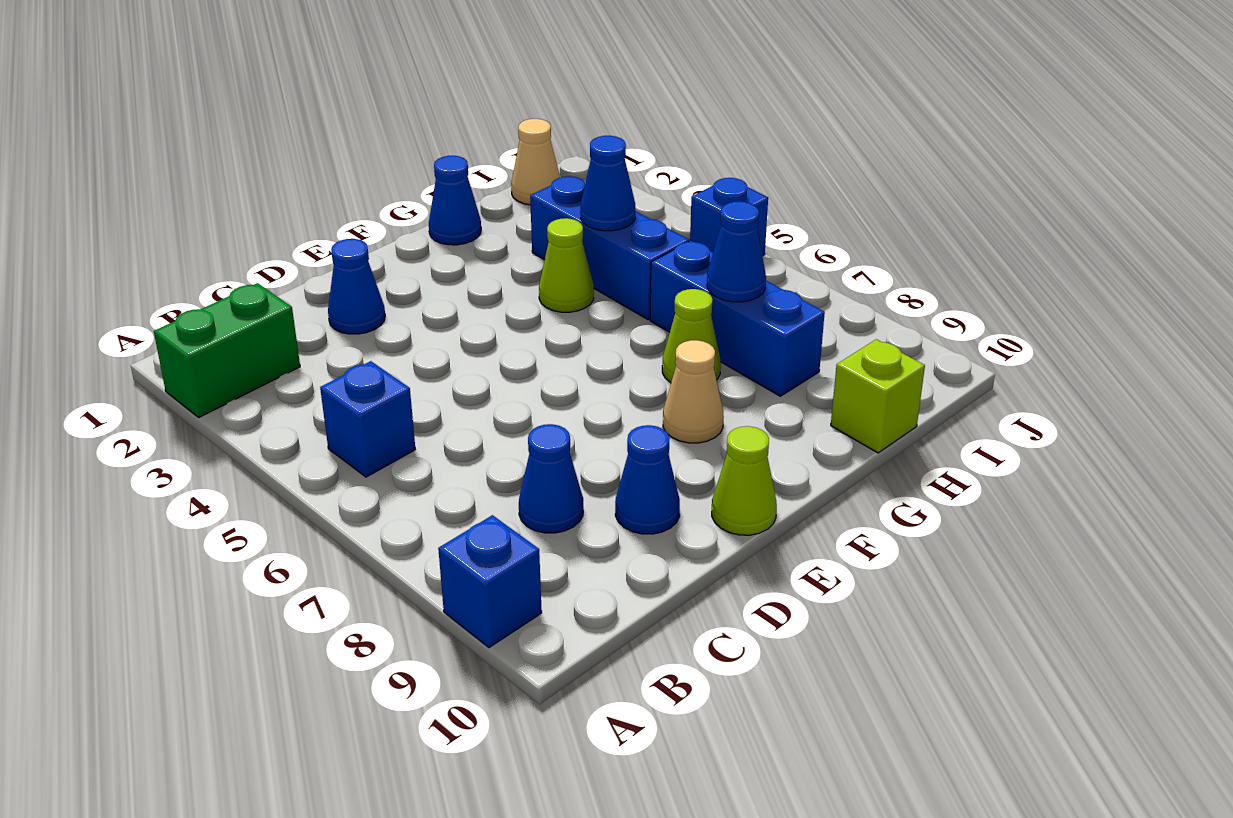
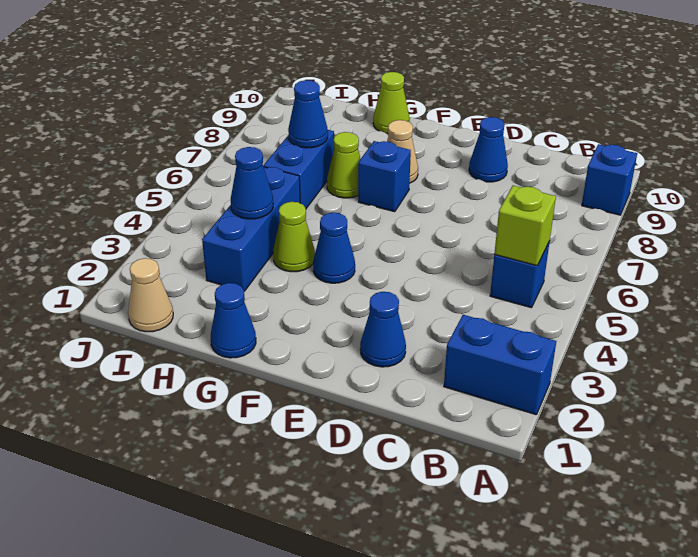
green 1x2 brick [154,283,300,417] -> blue 1x2 brick [444,315,556,415]
blue 1x1 cone [519,424,583,533] -> blue 1x1 cone moved to [313,212,355,283]
lime 1x1 cone [712,426,777,535] -> lime 1x1 cone moved to [373,72,410,134]
blue 1x3 brick [650,241,825,396] -> blue 1x2 brick [263,130,334,208]
lime 1x1 brick [831,339,925,453] -> lime 1x1 brick moved to [494,186,556,266]
blue 1x1 brick [690,178,768,256] -> blue 1x1 brick moved to [358,141,411,212]

